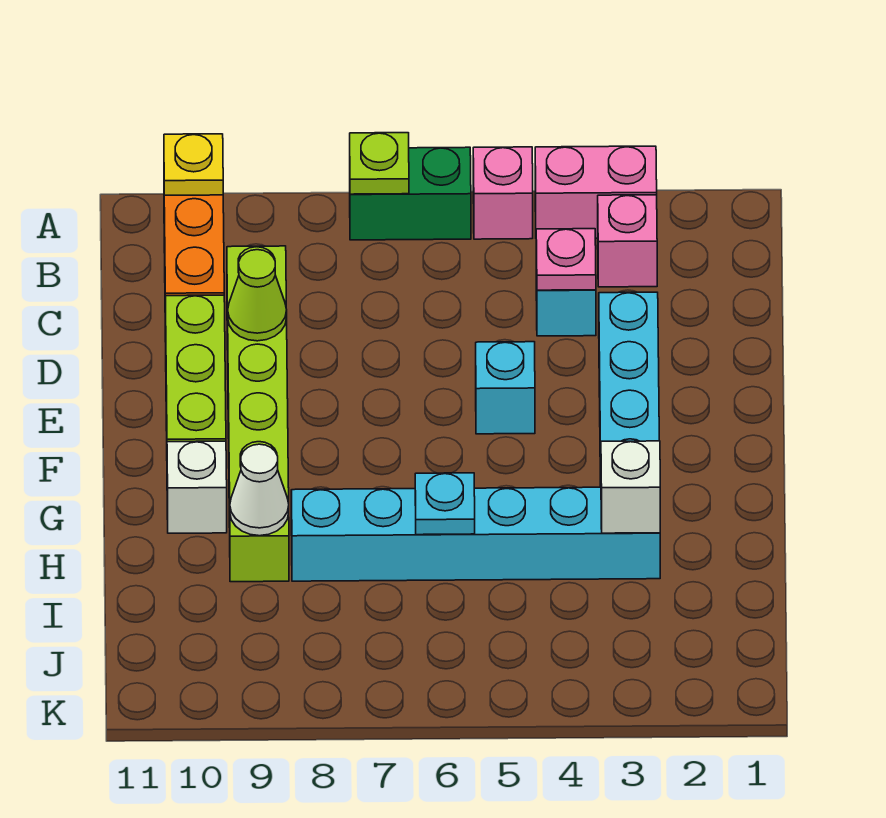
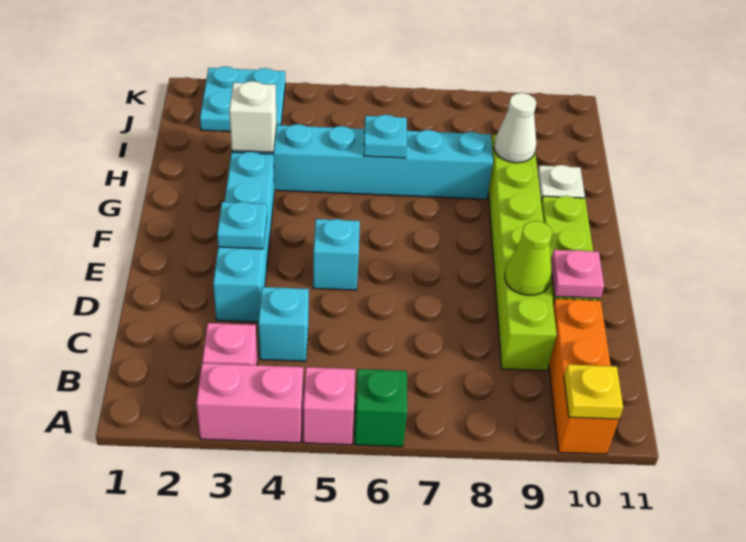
green 1x2 brick [350,147,471,240] -> green 1x1 brick [354,369,407,447]
lime 1x1 plate [350,133,409,194] -> none
pink 1x1 plate [536,229,596,290] -> pink 1x1 plate moved to [551,250,604,298]
none -> cyan 1x1 plate [217,202,267,249]
none -> cyan 2x2 plate [200,66,285,132]

